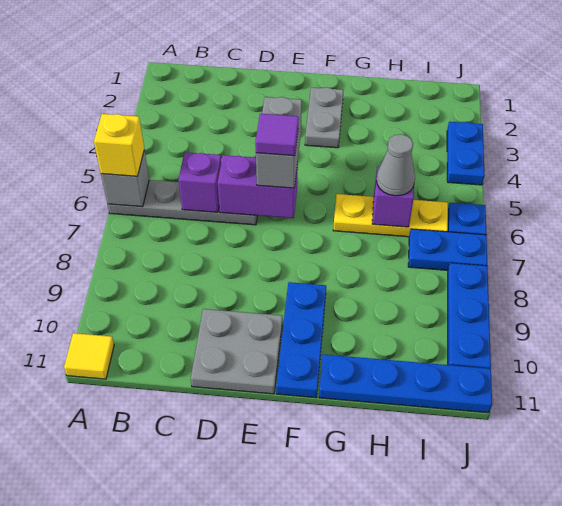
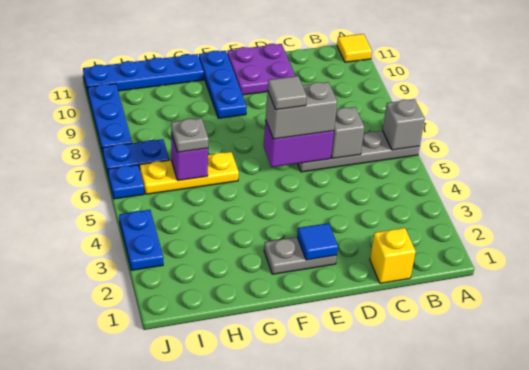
yellow 1x1 brick [94,114,144,176] -> yellow 1x1 brick moved to [370,228,416,283]
purple 1x1 brick [179,152,221,212] -> grey 1x1 brick [331,107,365,159]
grey 2x2 plate [191,309,282,394] -> purple 2x2 plate [227,44,295,95]
none -> blue 1x1 tile [297,223,338,260]
grey 1x2 brick [256,97,302,188] -> grey 1x2 brick turned to [266,82,337,139]
purple 1x1 tile [256,114,299,156] -> grey 1x1 tile [268,76,307,110]
grey 1x2 plate [305,87,343,148] -> grey 1x2 plate turned to [264,237,337,274]
grey 1x1 cone [377,134,415,196] -> grey 1x1 plate [171,118,209,152]

